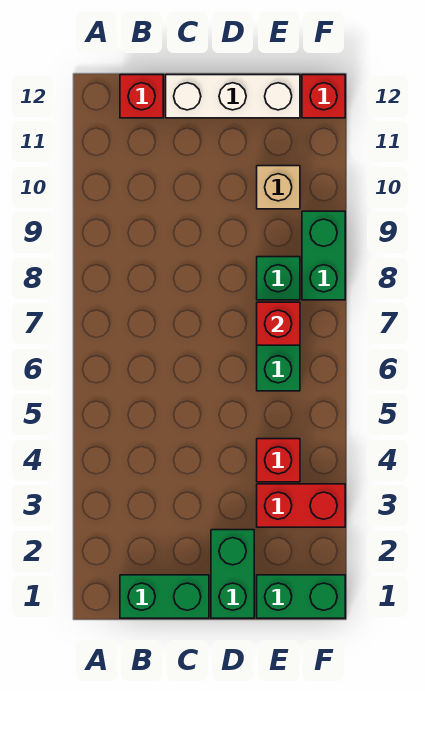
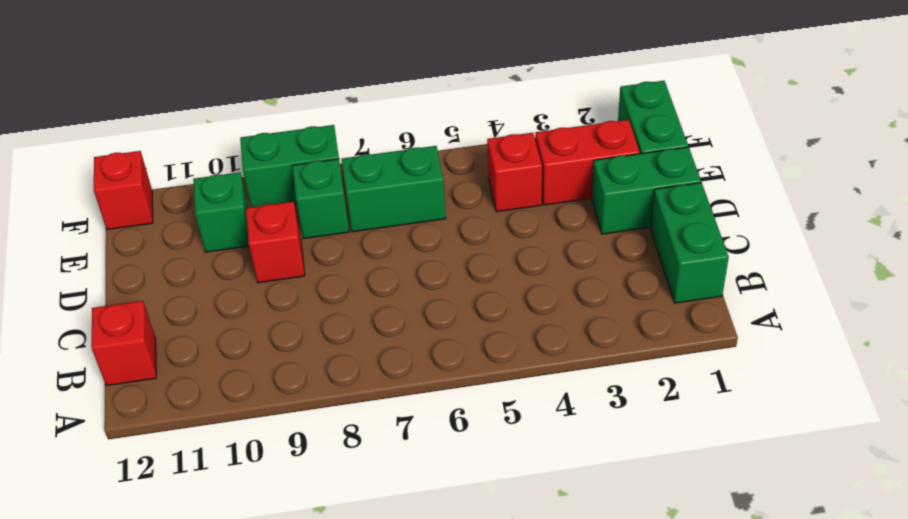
white 1x3 brick [166,75,300,118] -> none
red 1x2 brick [257,484,345,527] -> red 1x2 brick turned to [535,120,640,205]
red 1x1 brick [257,302,300,345] -> red 1x1 brick moved to [246,201,305,283]
tan 1x1 brick [257,166,300,209] -> green 1x1 brick [193,172,249,252]

